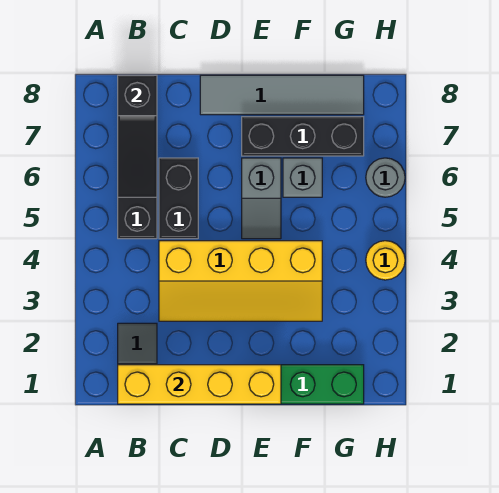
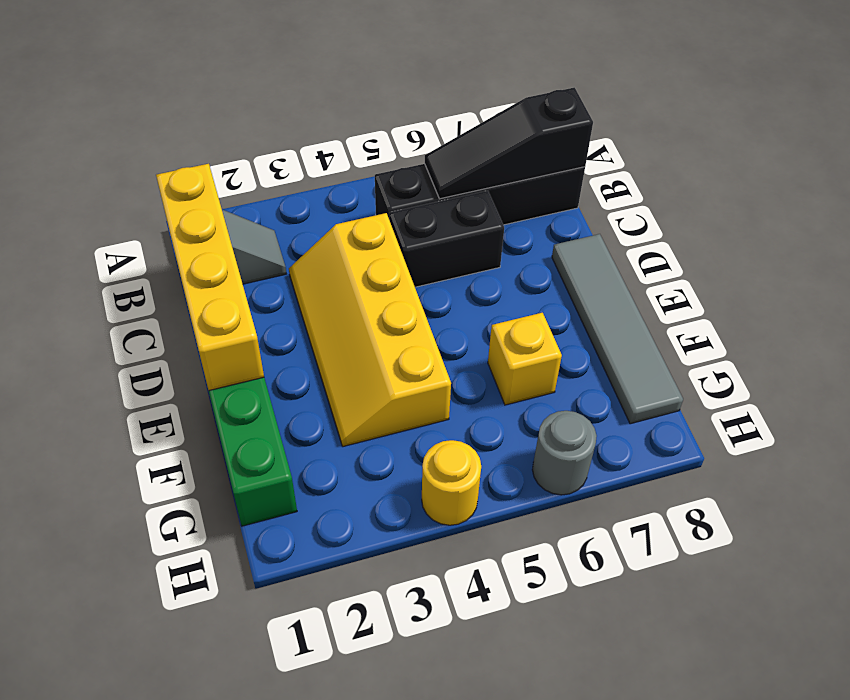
grey 1x2 slope [242,158,281,239] -> none
black 1x3 brick [242,117,364,156] -> none
grey 1x1 brick [283,158,322,197] -> yellow 1x1 brick [488,313,562,405]

